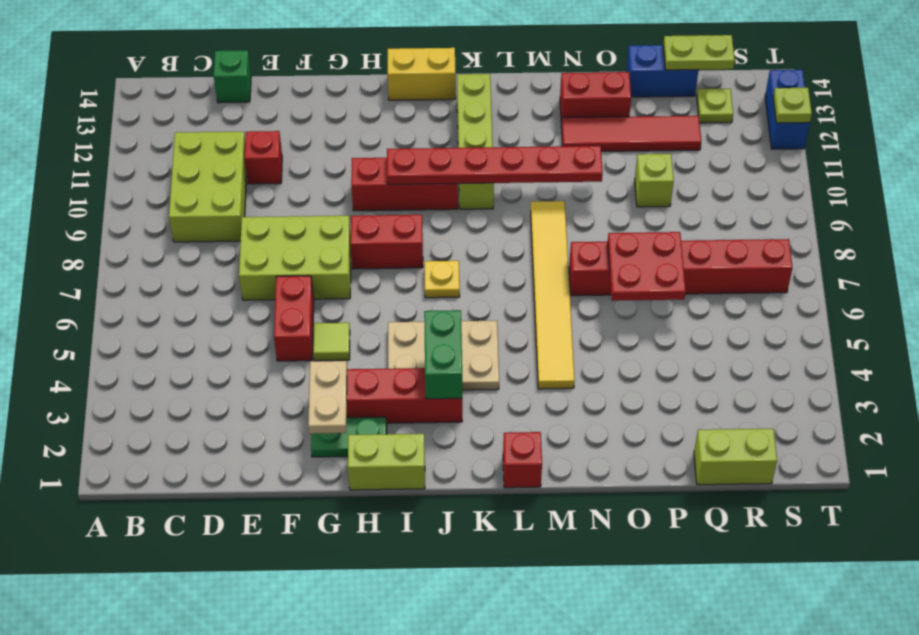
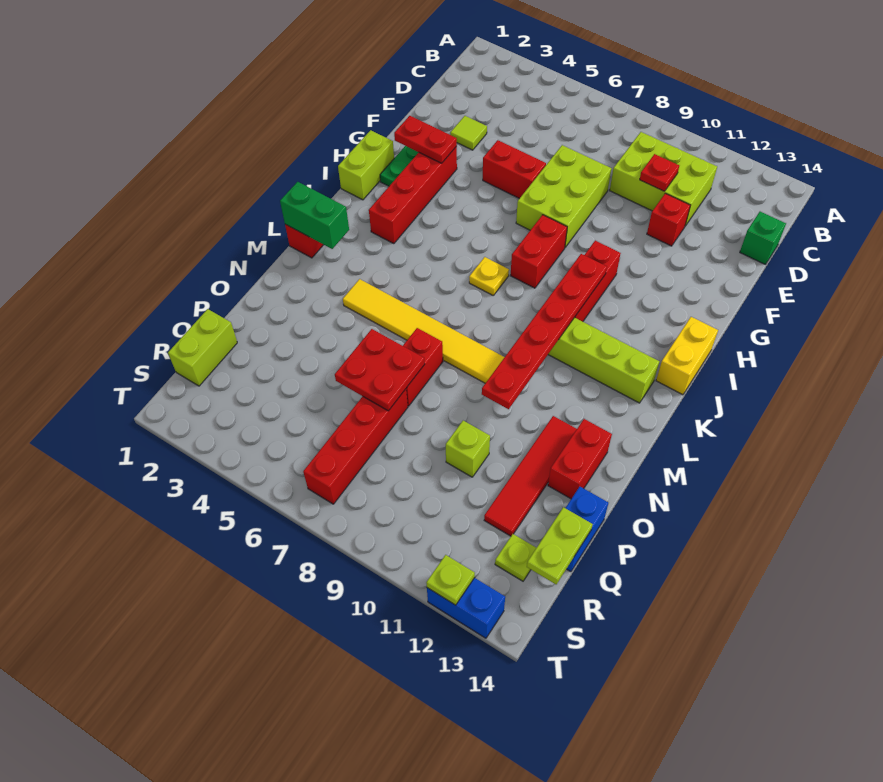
none -> red 1x1 plate [640,154,679,191]
tan 1x2 plate [308,361,347,434] -> red 1x2 plate [394,116,457,163]
lime 1x1 tile [313,323,350,361] -> lime 1x1 tile moved to [450,116,487,150]
tan 2x3 plate [388,321,499,390] -> none
green 1x2 brick [424,310,462,399] -> green 1x2 brick moved to [280,182,349,249]

